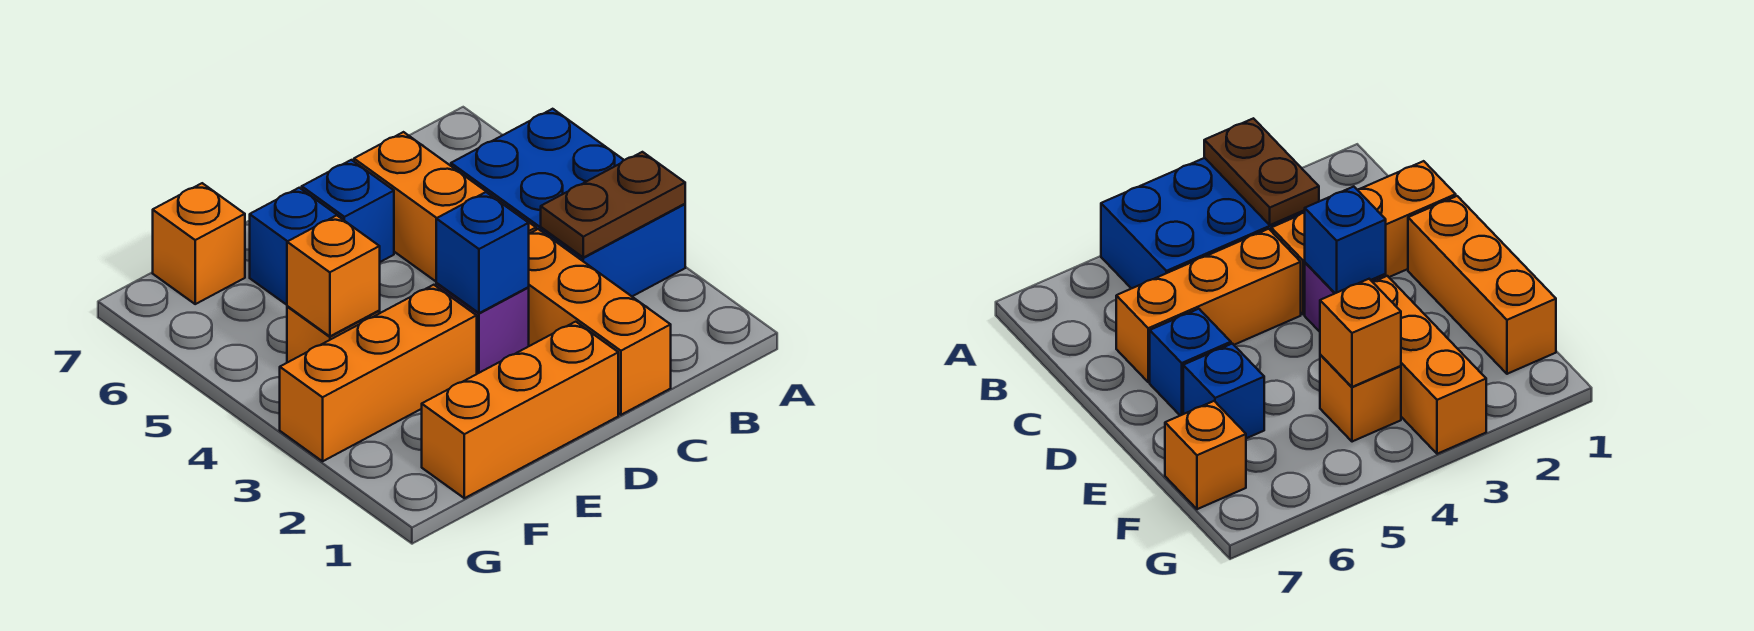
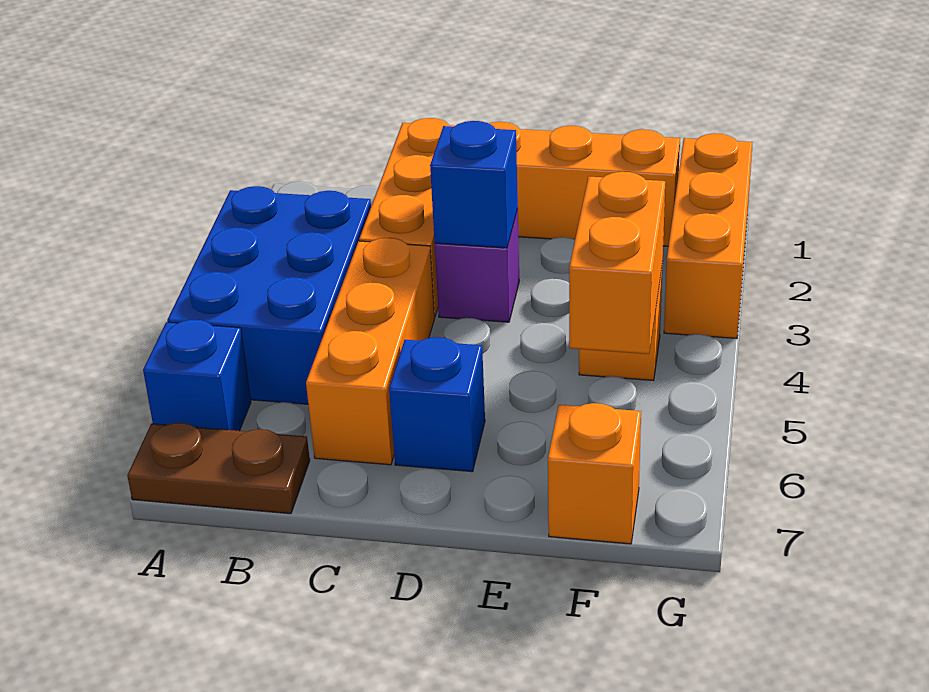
brown 1x2 plate [541,152,685,258] -> brown 1x2 plate moved to [127,423,310,514]
orange 1x3 brick [280,285,477,461] -> orange 1x3 brick turned to [664,133,752,338]
blue 1x1 brick [250,188,342,305] -> blue 1x1 brick moved to [143,320,251,431]
orange 1x1 brick [287,215,380,336] -> orange 1x2 brick [569,172,665,354]

